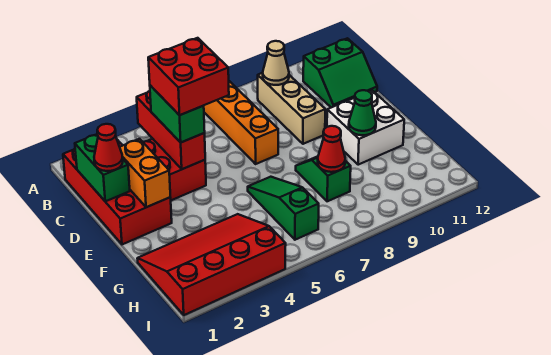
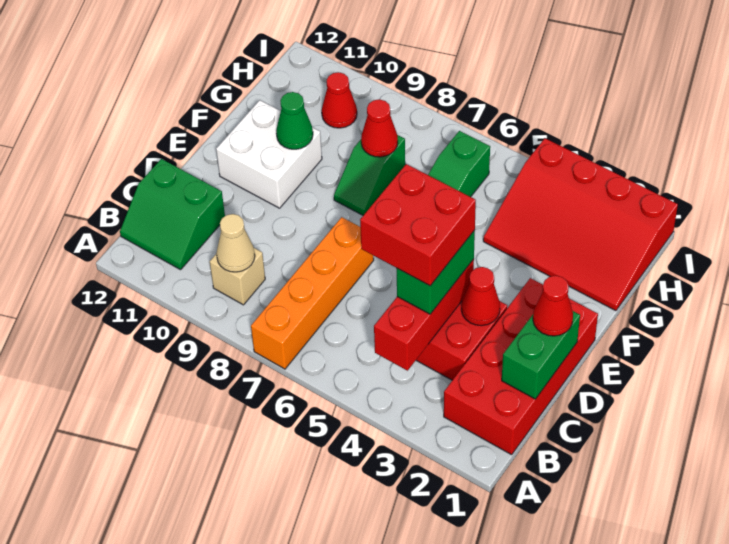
tan 1x3 brick [258,73,325,144] -> tan 1x1 brick [210,248,265,305]
green 2x2 slope [303,38,377,108] -> green 2x2 slope turned to [120,159,225,270]
orange 1x2 brick [120,139,170,207] -> none
none -> red 1x1 cone [461,267,500,326]
none -> red 1x1 cone [322,72,357,128]

